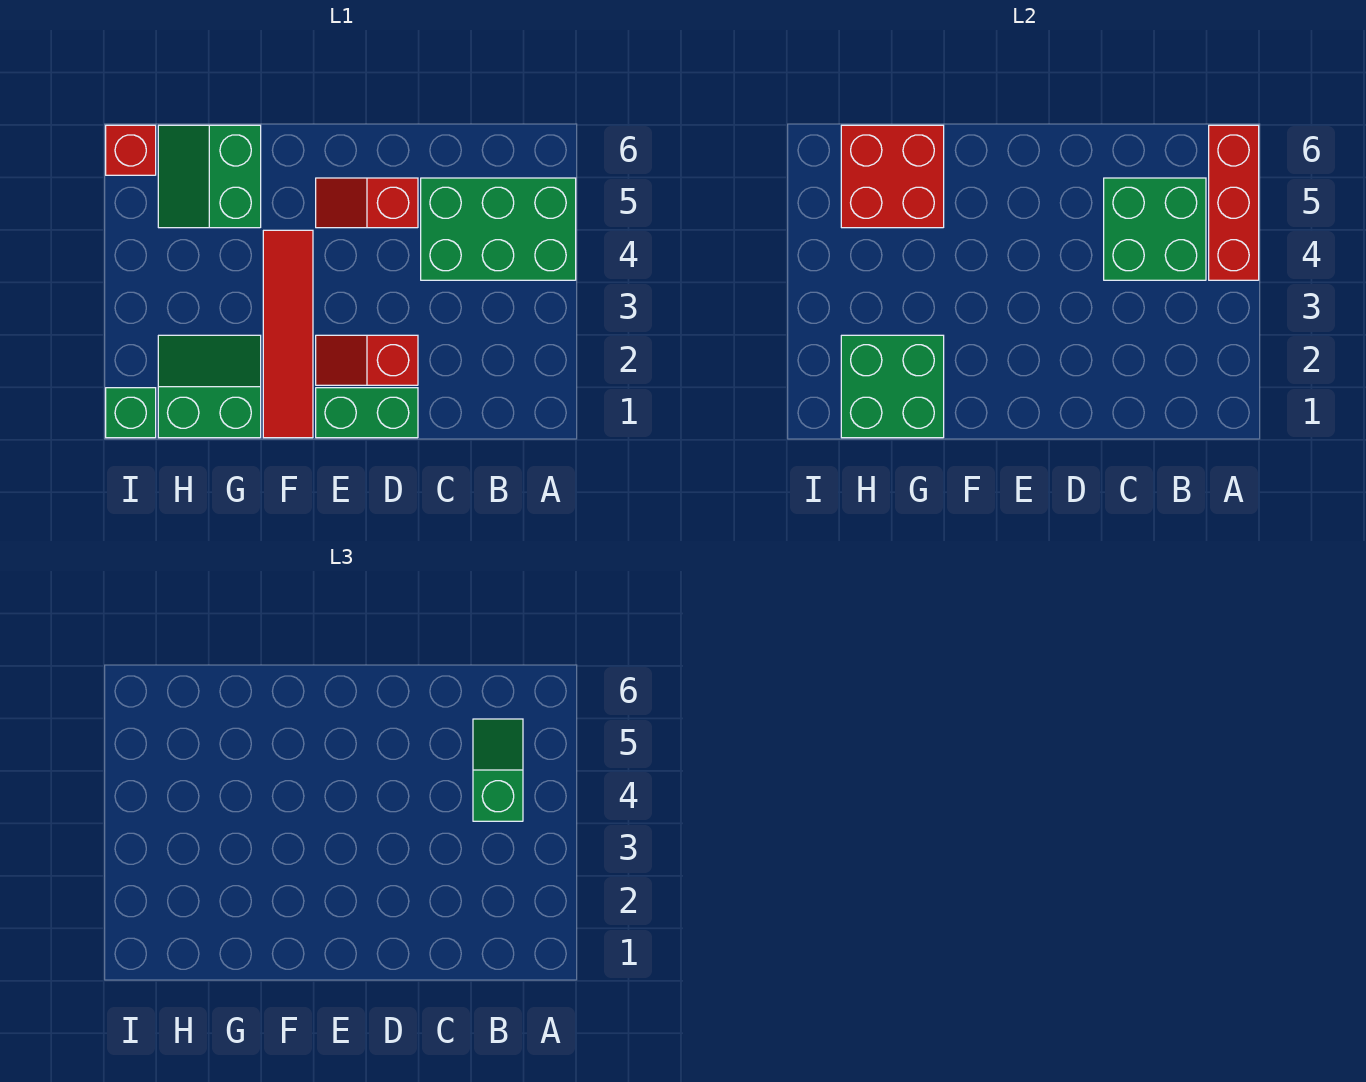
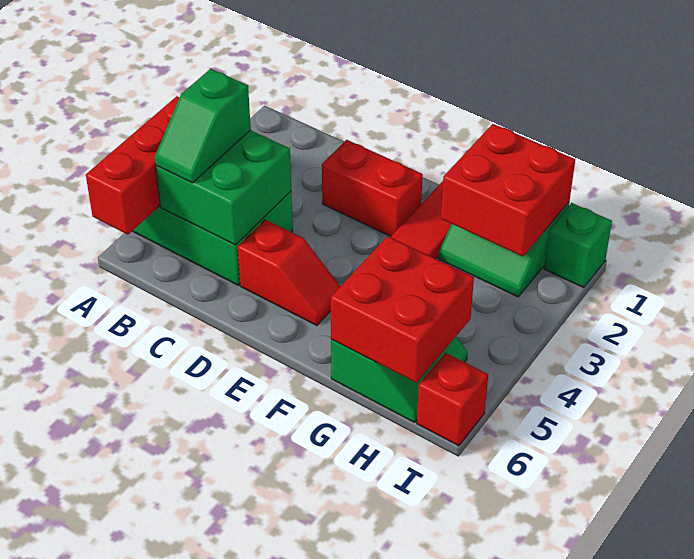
green 1x2 brick [316,388,418,438] -> none
red 1x2 slope [316,335,418,385] -> red 1x2 brick [322,140,423,236]
green 2x2 brick [841,335,944,438] -> red 2x2 brick [441,124,575,257]

